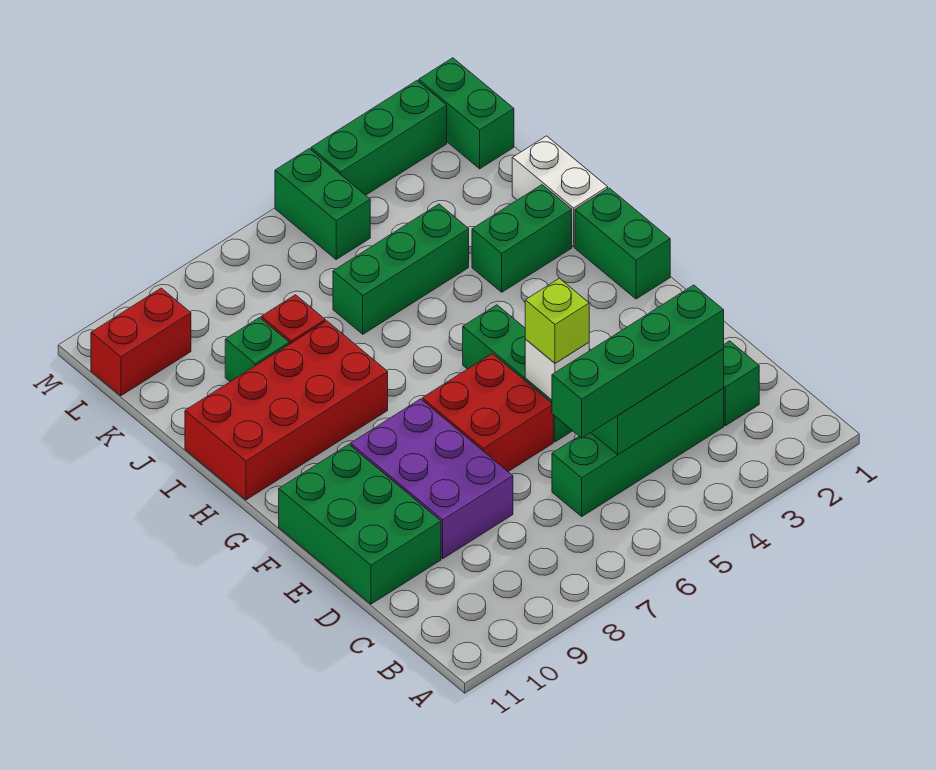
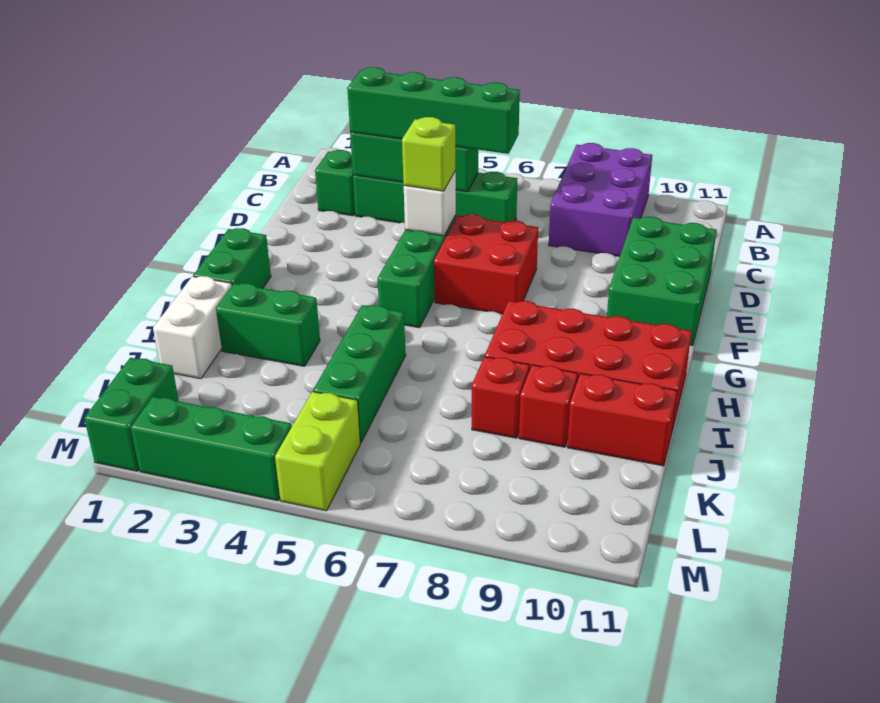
purple 2x3 brick [350,399,513,559] -> purple 2x3 brick moved to [549,143,652,257]
green 1x3 brick [333,204,469,334] -> green 1x3 brick turned to [313,305,406,443]
green 1x1 brick [225,318,289,382] -> red 1x1 brick [519,365,578,447]
green 1x2 brick [275,149,370,259] -> lime 1x2 brick [275,392,360,511]
red 1x2 brick [91,288,191,396] -> red 1x2 brick moved to [567,373,677,466]

